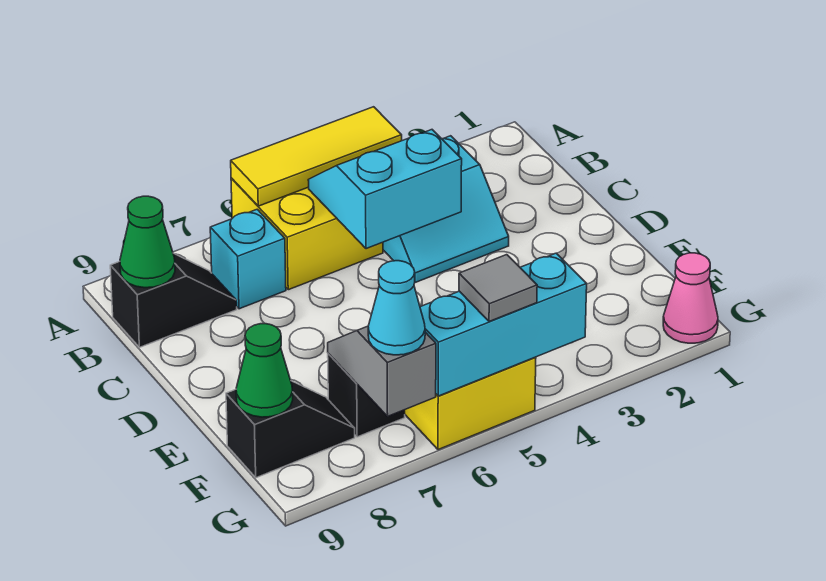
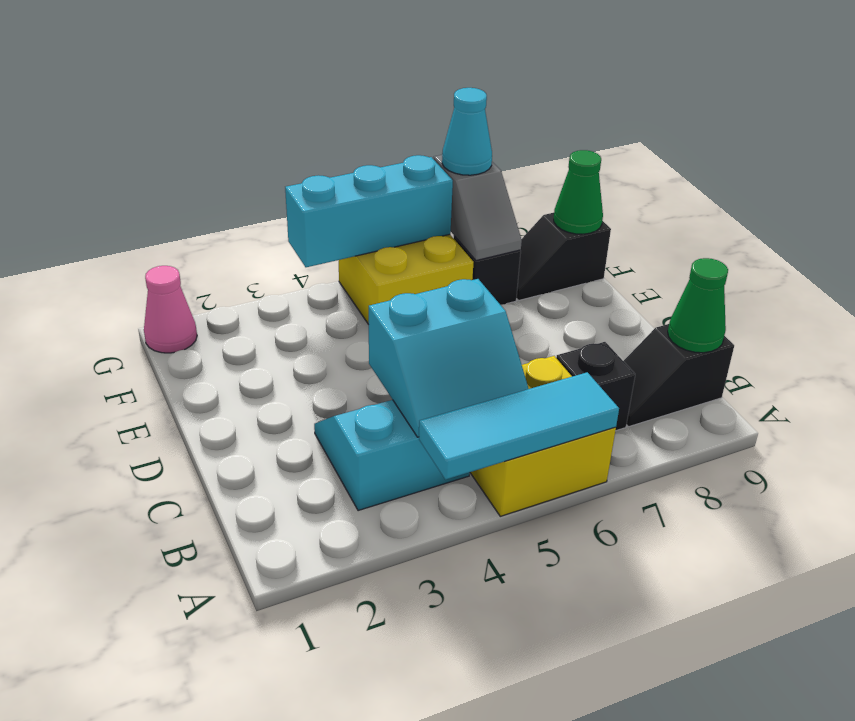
yellow 1x3 tile [231,107,402,206] -> cyan 1x3 tile [419,372,619,480]
cyan 1x1 brick [210,209,286,309] -> black 1x1 brick [556,342,635,431]
grey 1x1 tile [459,255,537,322] -> none

